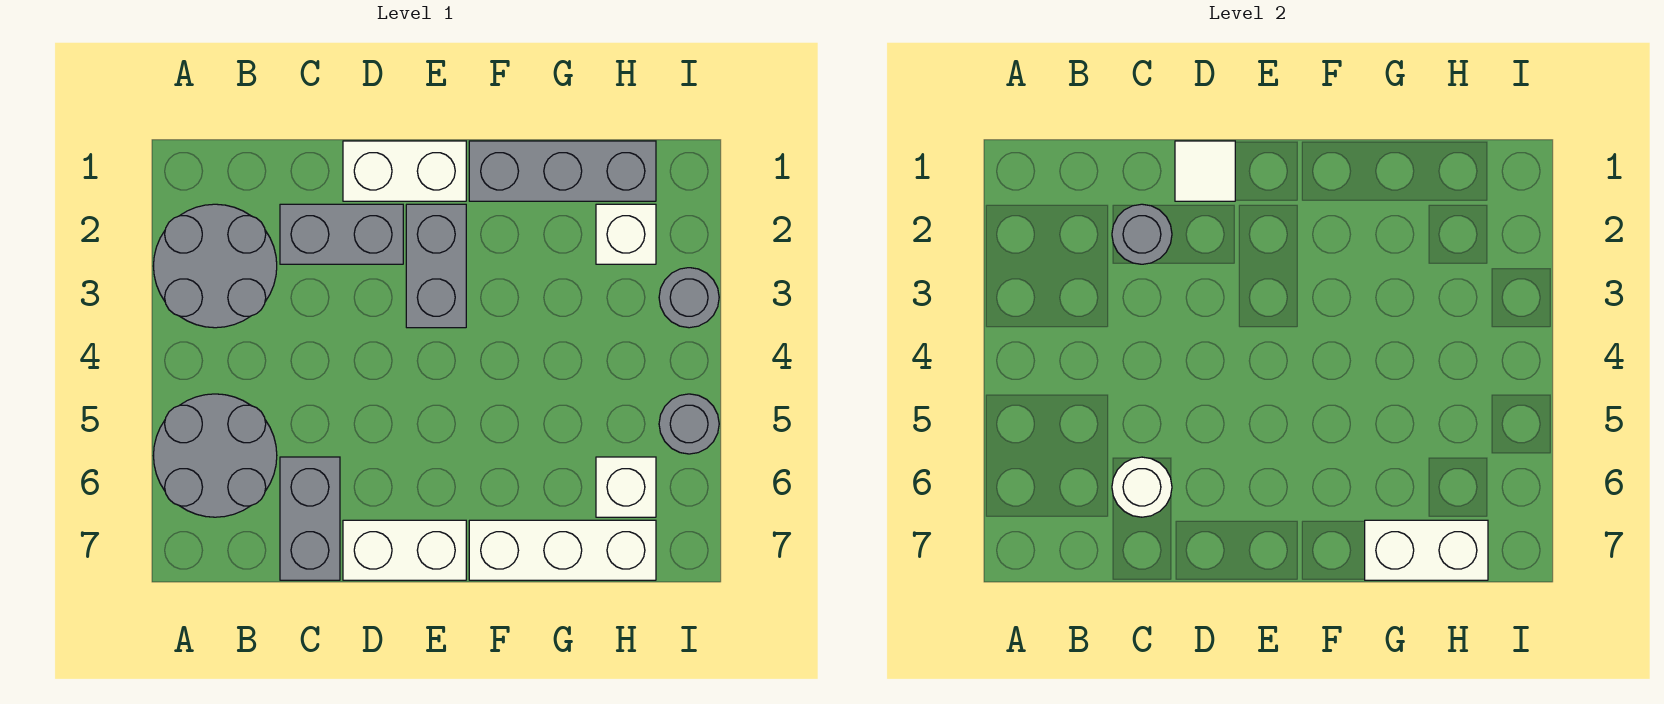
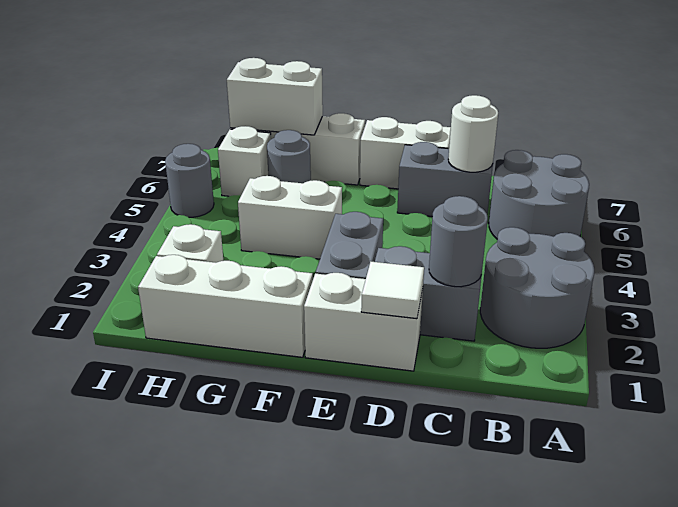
grey 1x2 brick [280,457,340,580] -> grey 1x2 brick turned to [397,142,493,217]
grey 1x3 brick [469,141,656,201] -> white 1x3 brick [138,255,313,357]
none -> white 1x2 brick [238,176,342,259]
grey 1x1 round brick [659,268,719,328] -> grey 1x1 round brick moved to [267,130,311,183]

